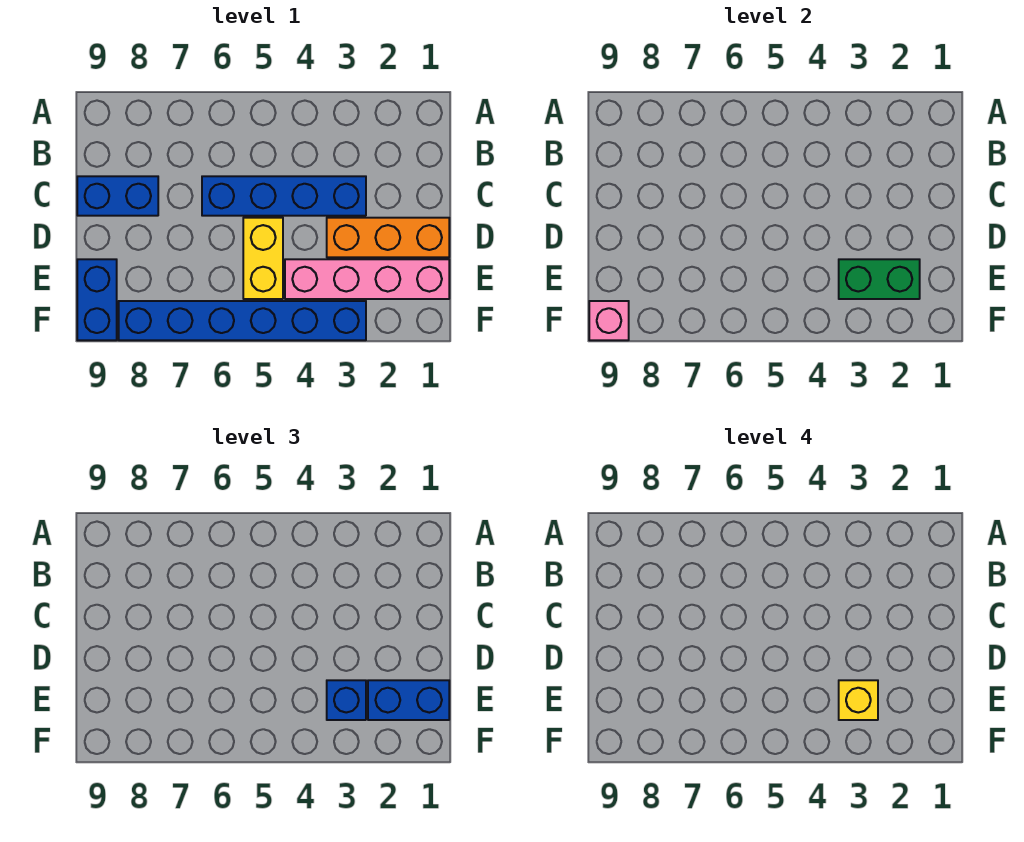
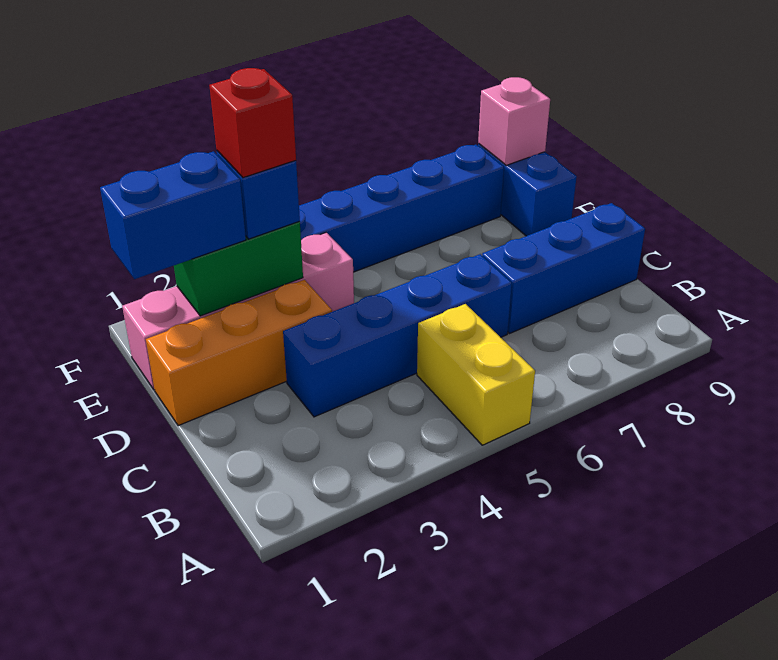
blue 1x2 brick [77,176,158,216] -> blue 1x3 brick [482,203,645,333]
yellow 1x2 brick [243,218,283,299] -> yellow 1x2 brick moved to [417,304,535,445]
yellow 1x1 brick [839,680,878,720] -> red 1x1 brick [209,68,296,178]

